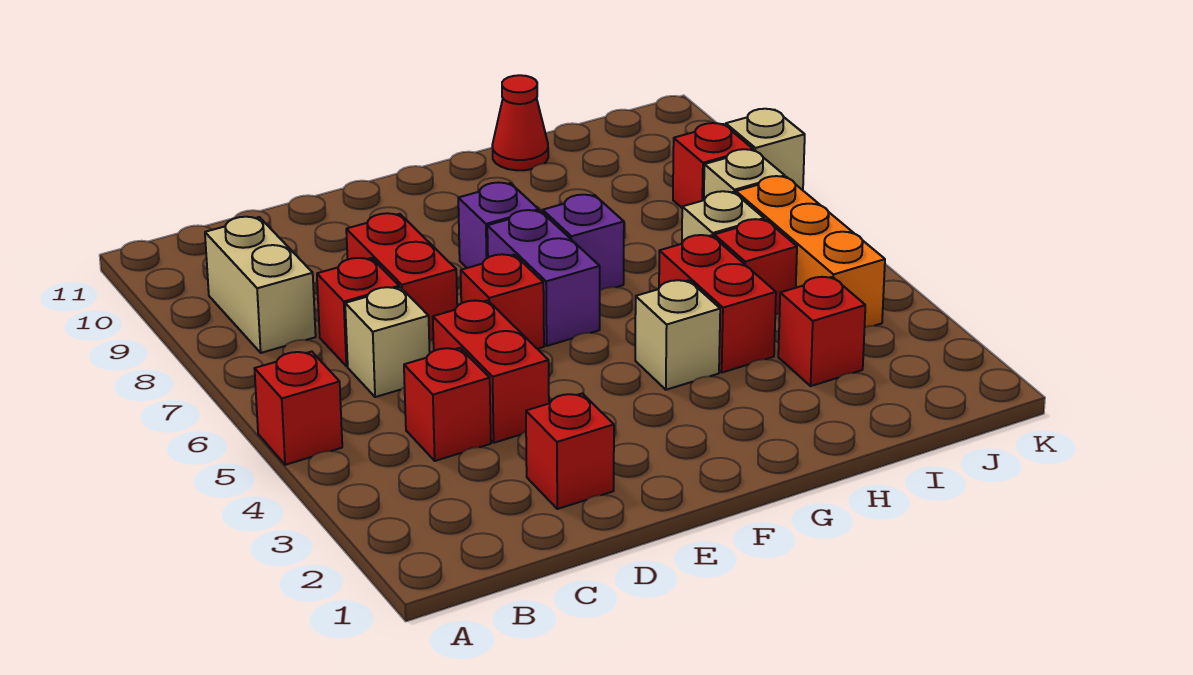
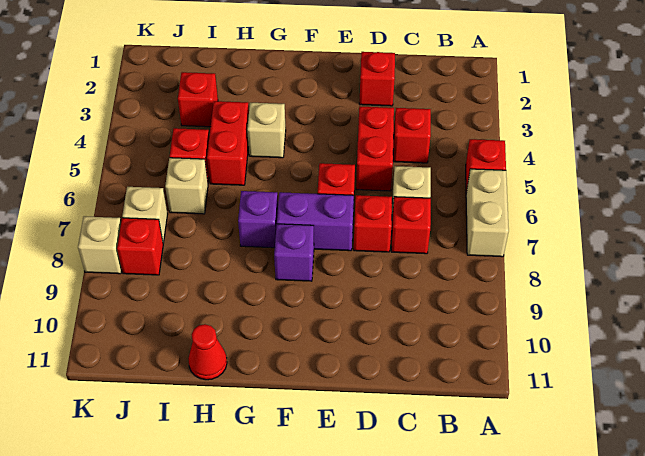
tan 1x2 brick [205,217,316,353] -> tan 1x2 brick moved to [466,169,509,257]
red 1x2 brick [346,213,457,342] -> red 1x1 brick [354,195,392,252]
purple 1x2 brick [487,210,600,346] -> purple 1x2 brick turned to [277,192,354,251]
orange 1x3 brick [736,176,885,327] -> none

